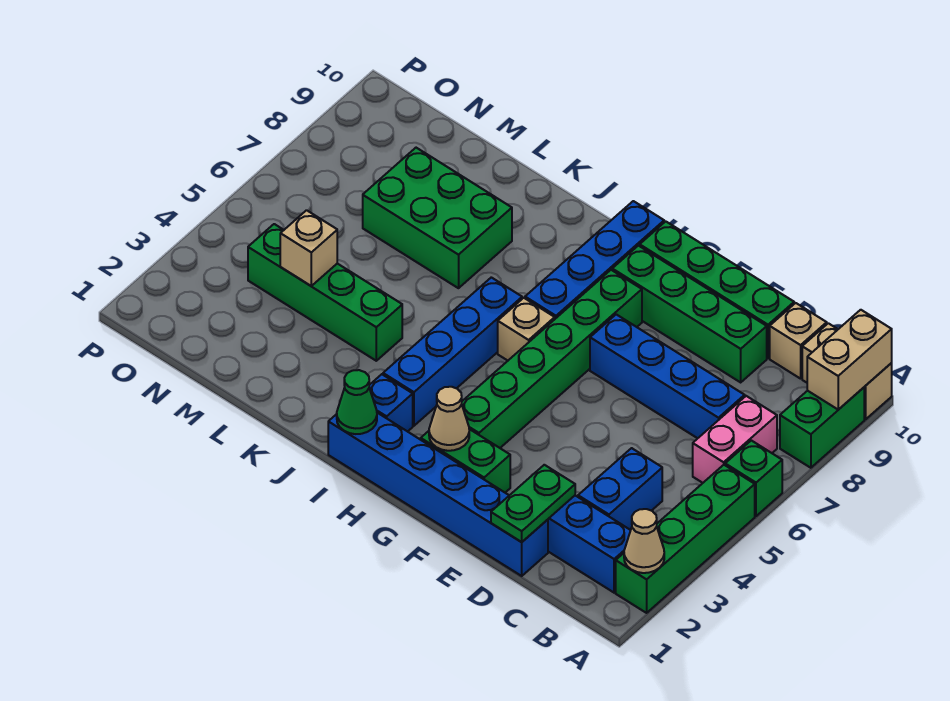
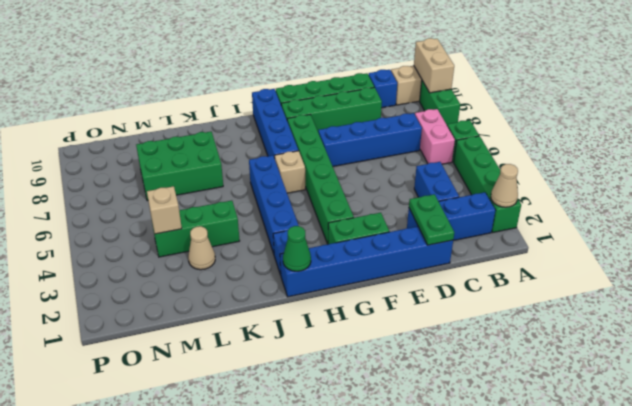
tan 1x1 brick [770,303,827,379] -> blue 1x1 brick [368,70,397,108]
tan 1x1 cone [429,387,469,451] -> tan 1x1 cone moved to [188,226,215,270]
green 1x4 brick [248,224,402,361] -> green 1x3 brick [152,201,240,257]

